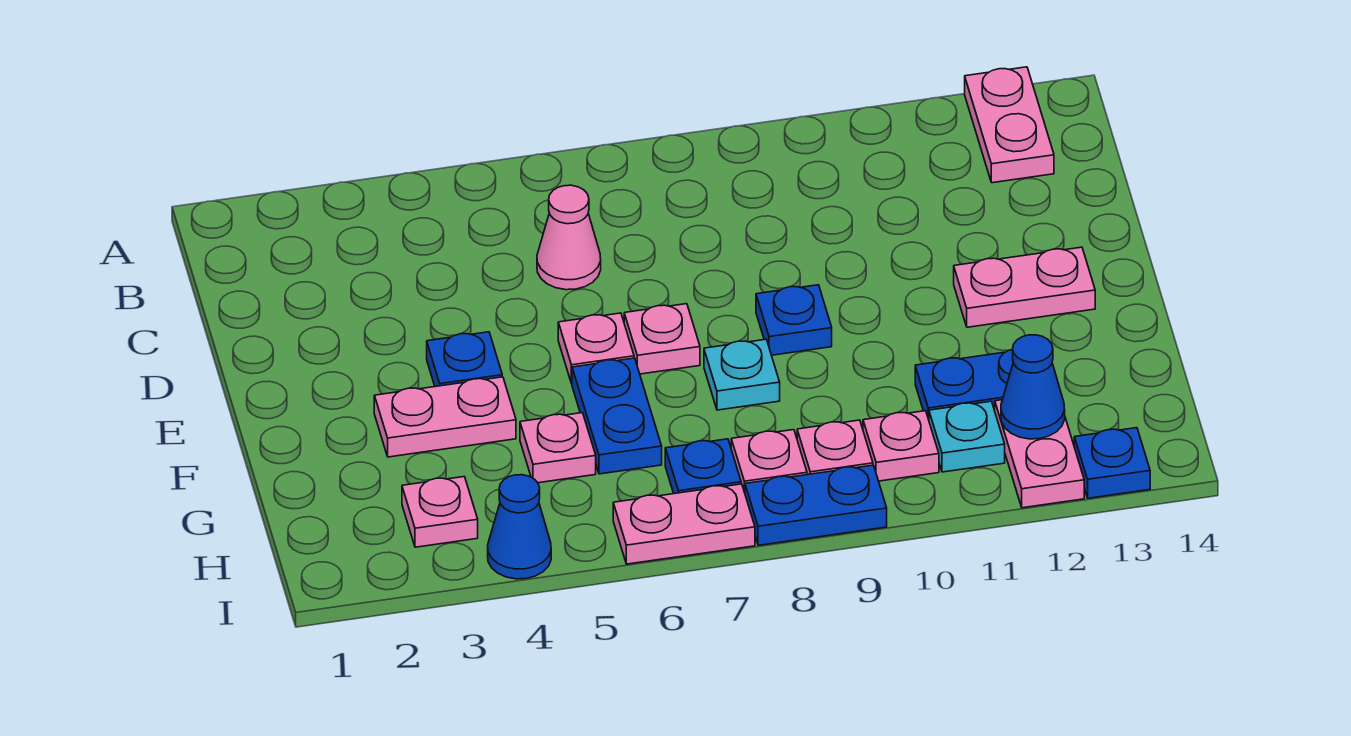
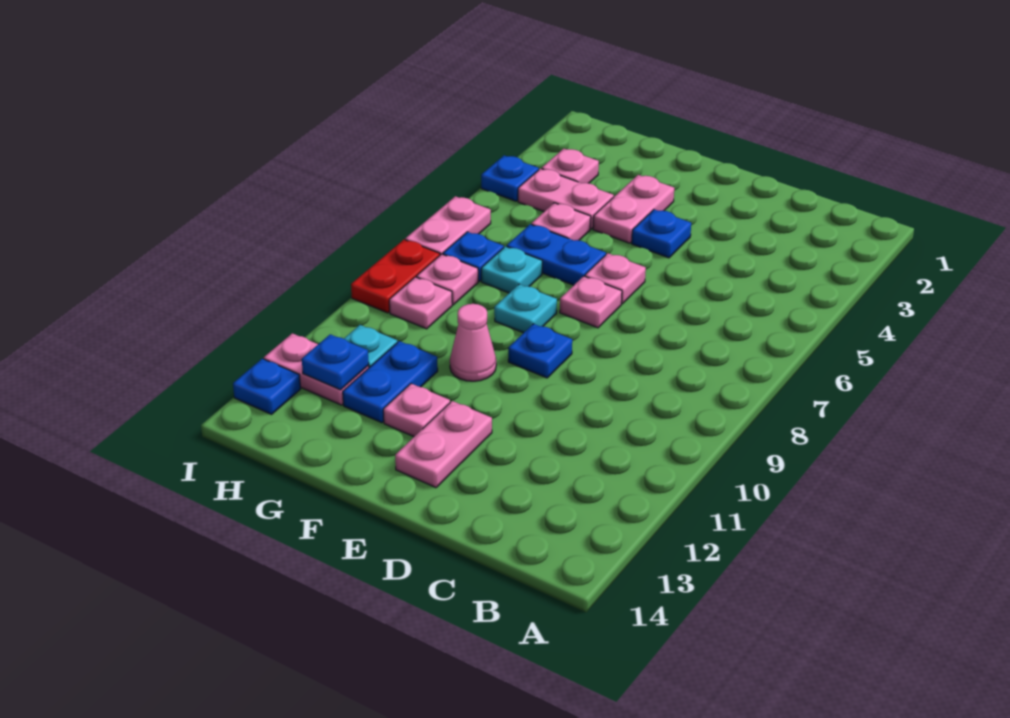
pink 1x2 plate [965,67,1054,183] -> pink 1x2 plate moved to [518,169,614,229]
pink 1x1 cone [537,185,601,290] -> pink 1x1 cone moved to [450,304,496,381]
none -> cyan 1x1 plate [481,246,542,293]
pink 1x1 plate [863,411,939,481] -> pink 1x1 plate moved to [383,384,450,437]
blue 1x1 cone [1001,335,1065,439] -> blue 1x1 plate [302,334,369,390]
blue 1x1 cone [488,475,551,579] -> blue 1x1 plate [481,155,539,201]
blue 1x2 plate [745,465,887,545] -> red 1x2 plate [351,240,440,313]

